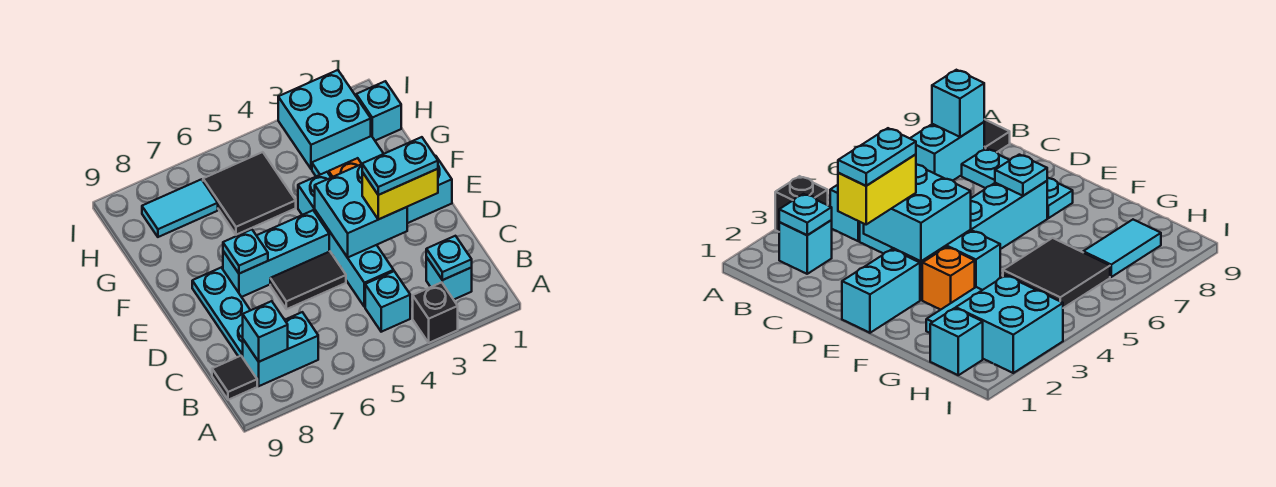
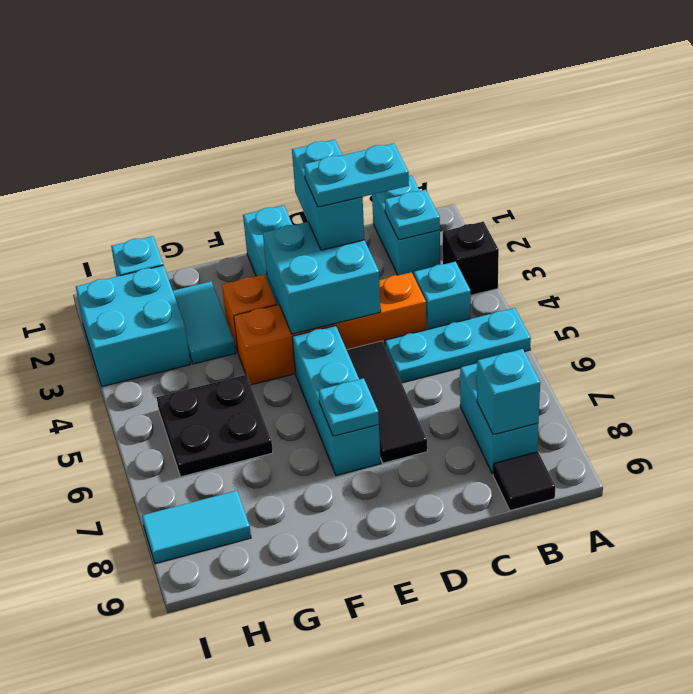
cyan 1x1 brick [426,257,472,300] -> cyan 1x2 brick [372,175,440,276]
cyan 1x4 brick [298,172,394,307] -> orange 1x4 brick [234,272,426,385]
cyan 1x3 plate [192,268,250,357] -> cyan 1x3 plate moved to [385,308,531,383]
yellow 1x2 brick [362,169,438,219] -> cyan 1x2 brick [292,140,365,250]
cyan 1x2 plate [362,137,438,195] -> cyan 1x2 plate turned to [304,143,409,207]
black 1x2 tile [270,251,346,309] -> black 1x3 tile [347,341,427,463]
black 2x2 tile [203,152,296,235] -> black 2x2 plate [157,375,273,477]
cyan 1x2 tile [142,179,218,237] -> cyan 1x2 tile turned to [142,491,251,564]

